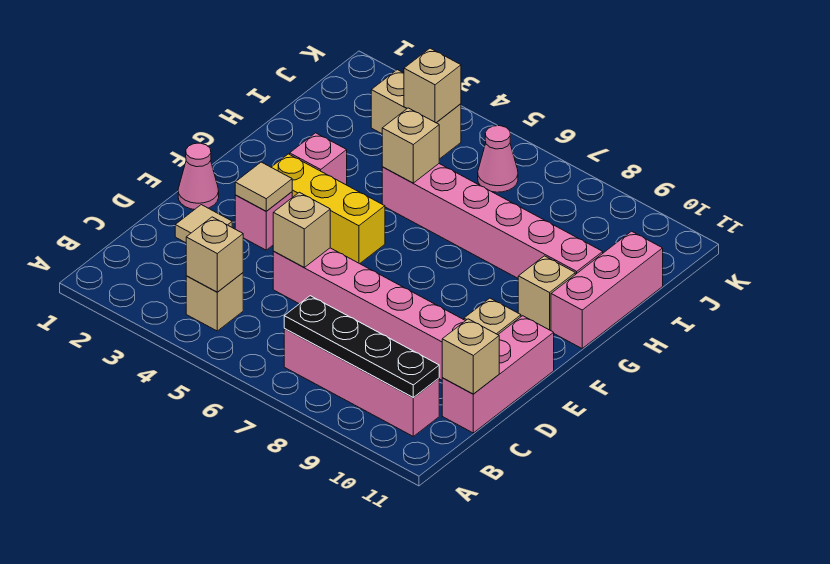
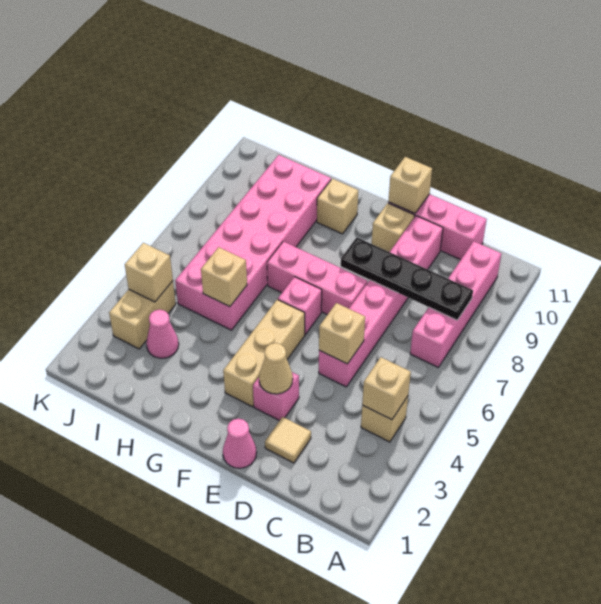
black 1x4 plate [284,296,439,398] -> black 1x4 plate turned to [341,237,473,320]
tan 1x1 brick [442,319,499,394] -> tan 1x1 brick moved to [388,157,432,213]
tan 1x1 tile [235,162,292,211] -> tan 1x1 cone [259,343,293,394]
yellow 1x3 brick [271,154,385,264] -> tan 1x3 brick [223,300,305,407]
pink 1x1 brick [290,133,347,185] -> pink 1x1 brick moved to [278,277,322,335]
pink 1x3 brick [551,231,663,348] -> pink 1x3 brick moved to [267,241,367,315]
pink 1x6 brick [382,164,603,278] -> pink 2x6 brick [175,155,331,330]
pink 1x1 cone [478,126,518,192] -> pink 1x1 cone moved to [146,310,179,358]

